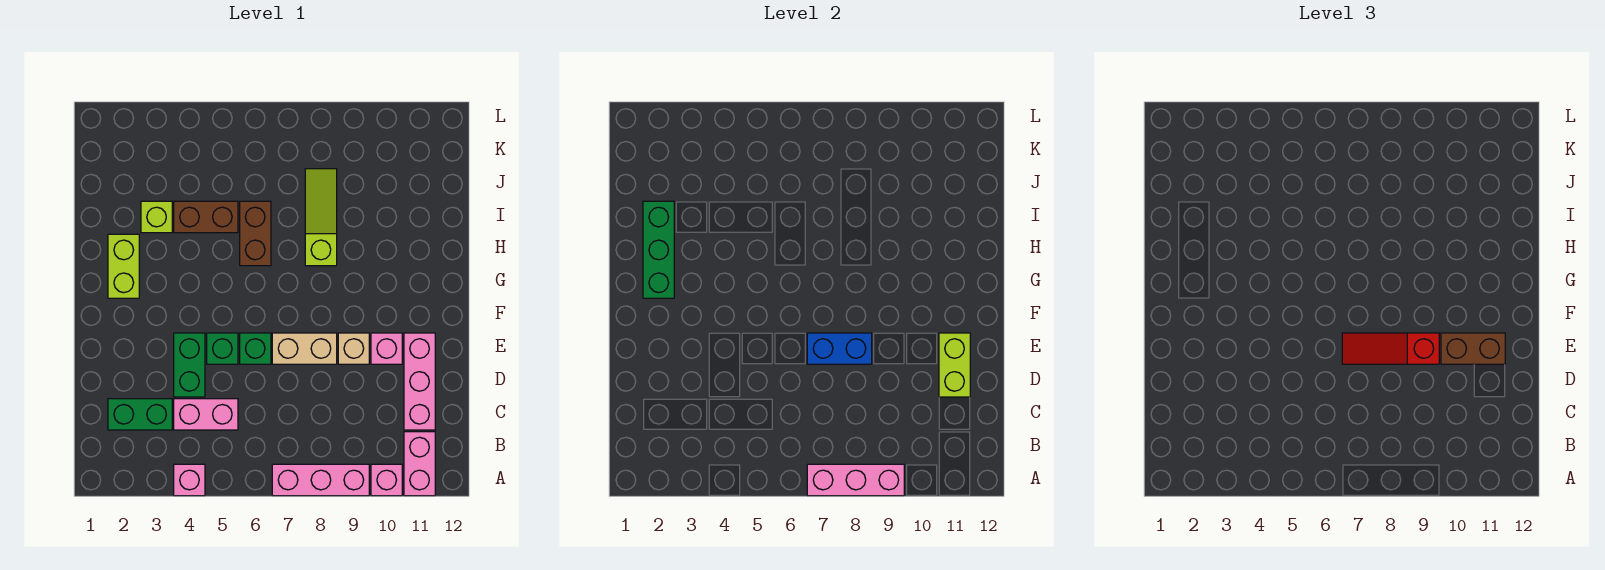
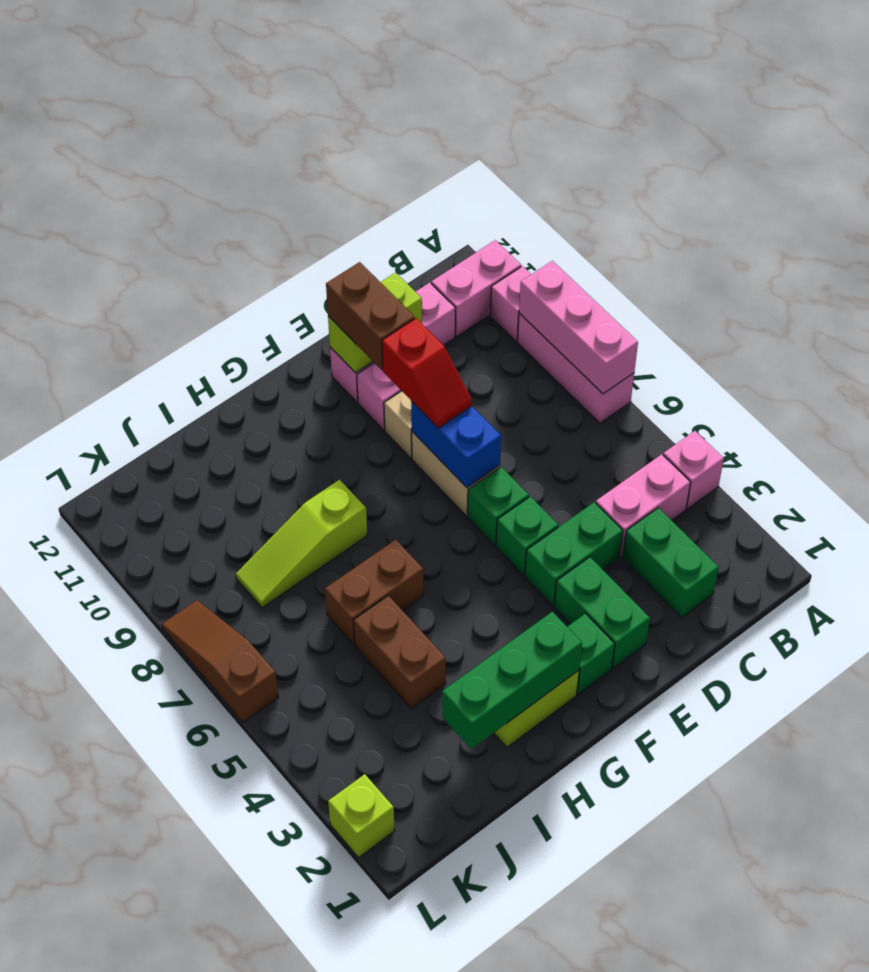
pink 1x2 brick [174,399,238,430] -> pink 1x2 brick turned to [596,454,691,557]
none -> green 1x2 brick [554,557,650,668]
red 1x3 slope [1342,333,1439,364] -> red 1x2 slope [382,318,472,428]
none -> green 1x1 brick [567,614,615,694]
lime 1x1 brick [141,201,172,233] -> lime 1x1 brick moved to [328,774,395,858]
none -> brown 1x3 slope [162,600,279,723]

